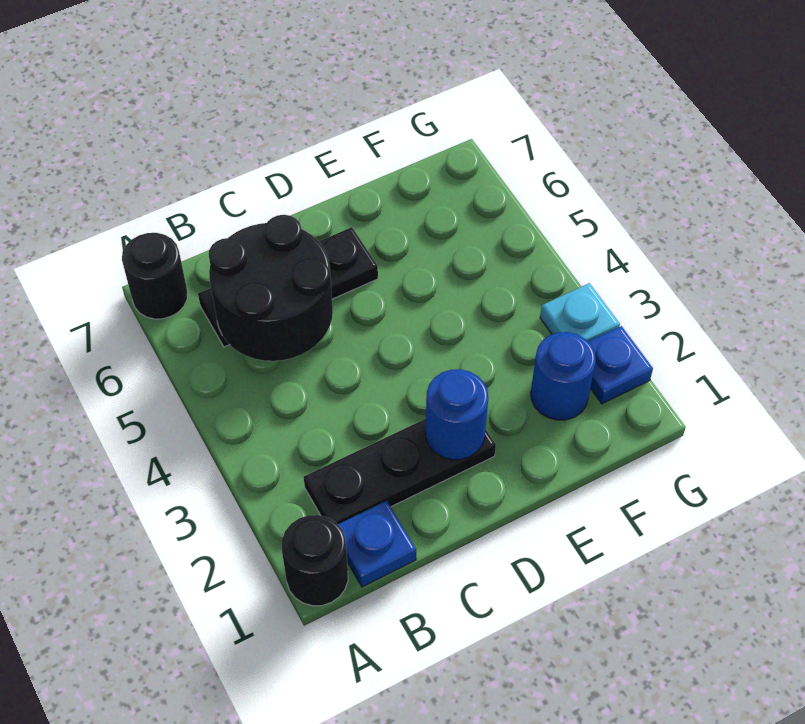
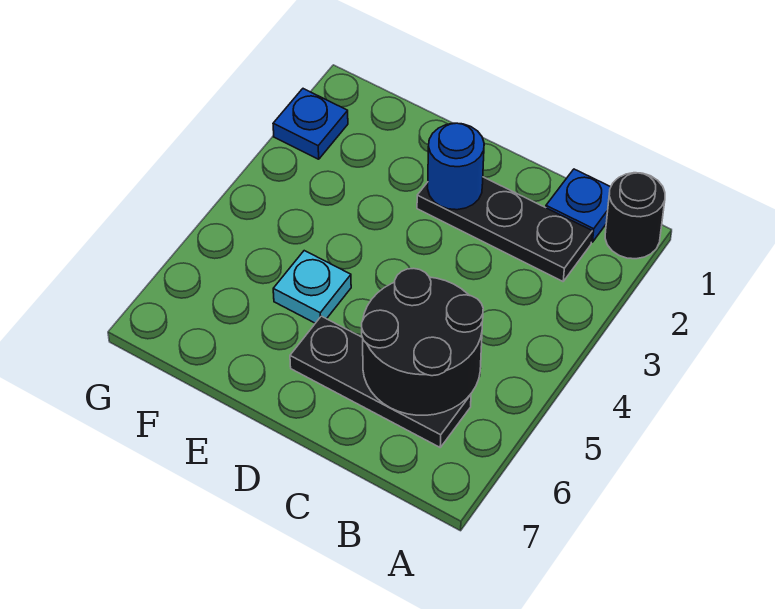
black 1x1 round brick [122,233,188,319] -> none
blue 1x1 round brick [531,332,596,420] -> none
cyan 1x1 plate [540,283,620,342] -> cyan 1x1 plate moved to [273,251,351,323]

